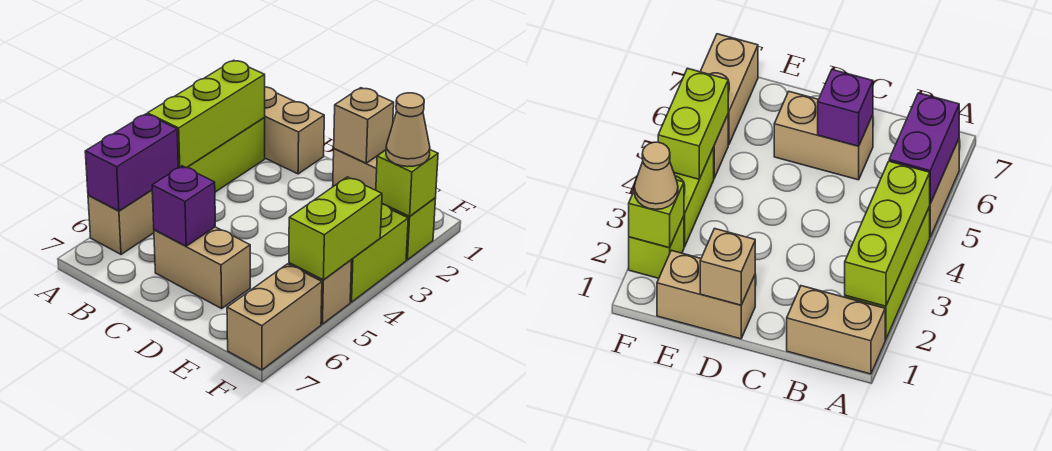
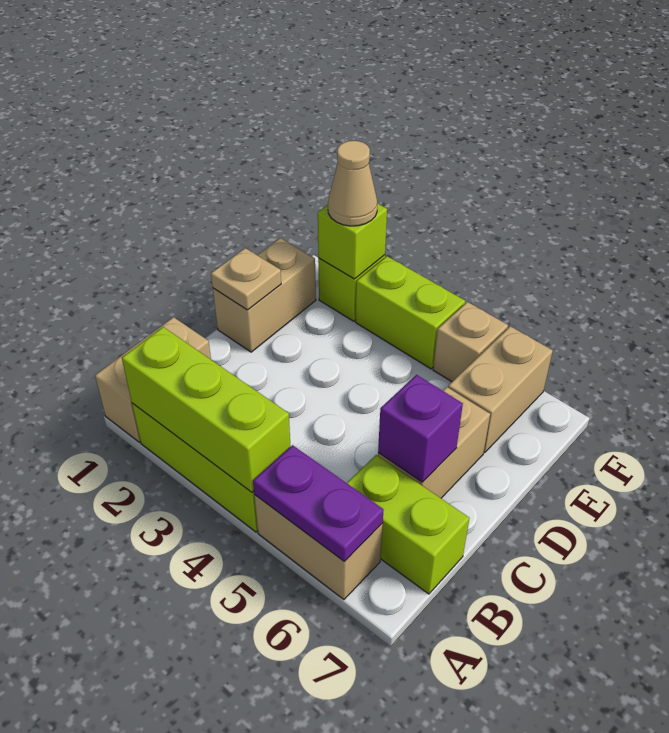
purple 1x2 brick [85,114,178,211] -> purple 1x2 plate [253,445,383,562]
tan 1x1 brick [334,88,394,163] -> tan 1x1 plate [211,248,281,310]
lime 1x2 brick [289,177,382,280] -> lime 1x2 brick moved to [347,455,469,594]
tan 1x2 brick [227,264,322,370] -> tan 1x2 brick turned to [448,326,553,453]

